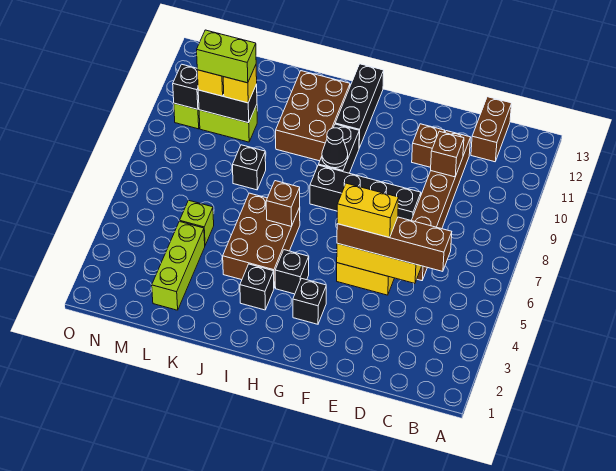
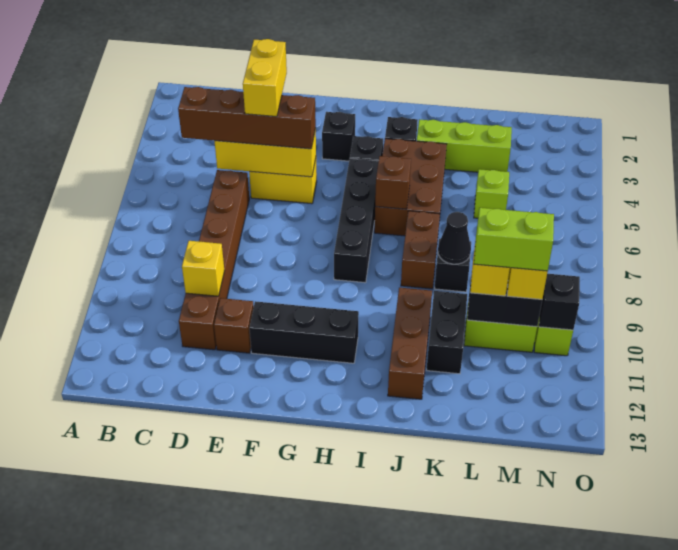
brown 1x2 brick [471,97,512,162] -> brown 1x2 brick moved to [401,211,440,289]
brown 1x1 brick [431,131,464,177] -> yellow 1x1 brick [182,241,225,296]
yellow 1x2 brick [337,183,399,238] -> yellow 1x2 brick turned to [243,39,287,117]
black 1x4 brick [310,165,421,220] -> black 1x4 brick turned to [334,158,378,283]
black 1x2 brick [319,124,359,173] -> black 1x2 brick moved to [427,291,467,374]
black 1x1 cone [322,128,348,168] -> black 1x1 cone moved to [438,212,471,264]
black 1x3 brick [335,64,384,148] -> black 1x3 brick turned to [249,301,359,363]
brown 2x3 brick [276,71,350,161] -> brown 1x3 brick [388,288,432,399]
lime 1x3 brick [152,221,205,310] -> lime 1x3 brick turned to [417,120,512,172]

